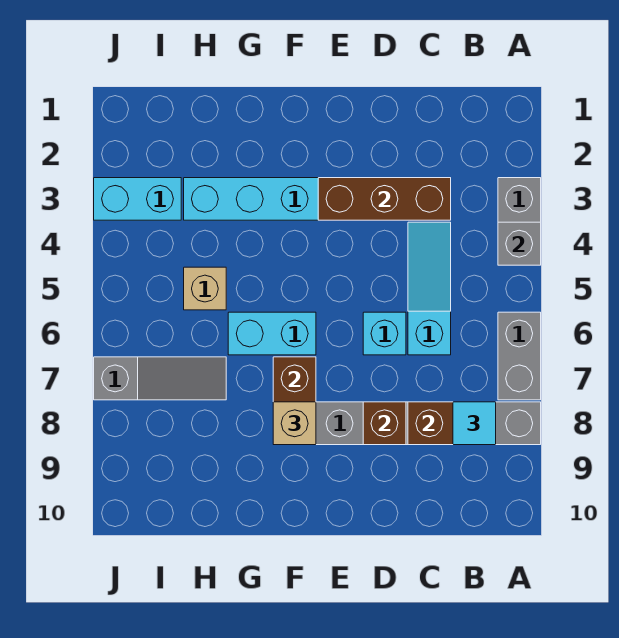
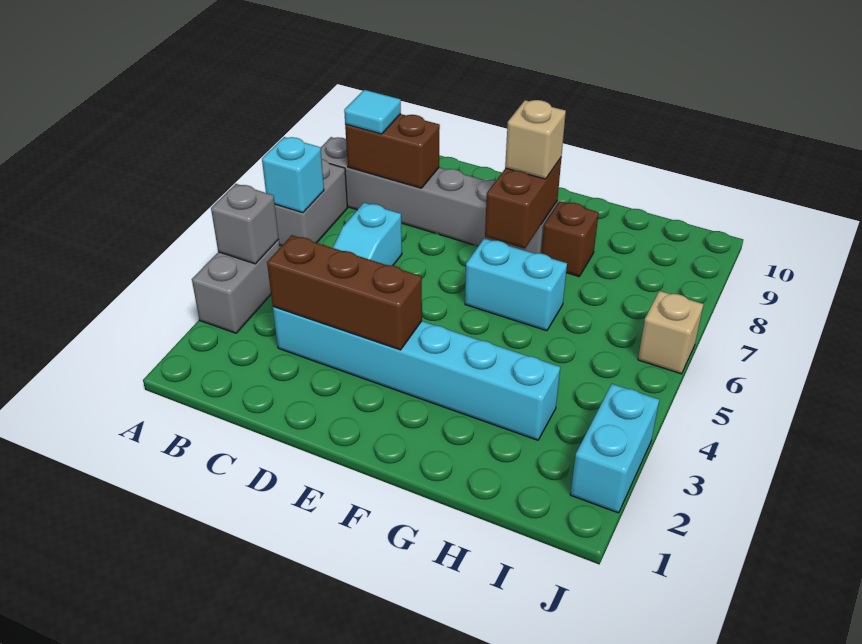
cyan 1x1 brick [363,312,406,355] -> cyan 1x1 brick moved to [262,137,324,213]
brown 1x1 brick [363,402,406,445] -> brown 1x1 brick moved to [542,201,599,276]
tan 1x1 brick [184,267,226,310] -> tan 1x1 brick moved to [638,291,704,374]
grey 1x3 slope [94,357,226,400] -> none
cyan 1x2 brick [94,178,181,220] -> cyan 1x2 brick turned to [570,384,659,513]

